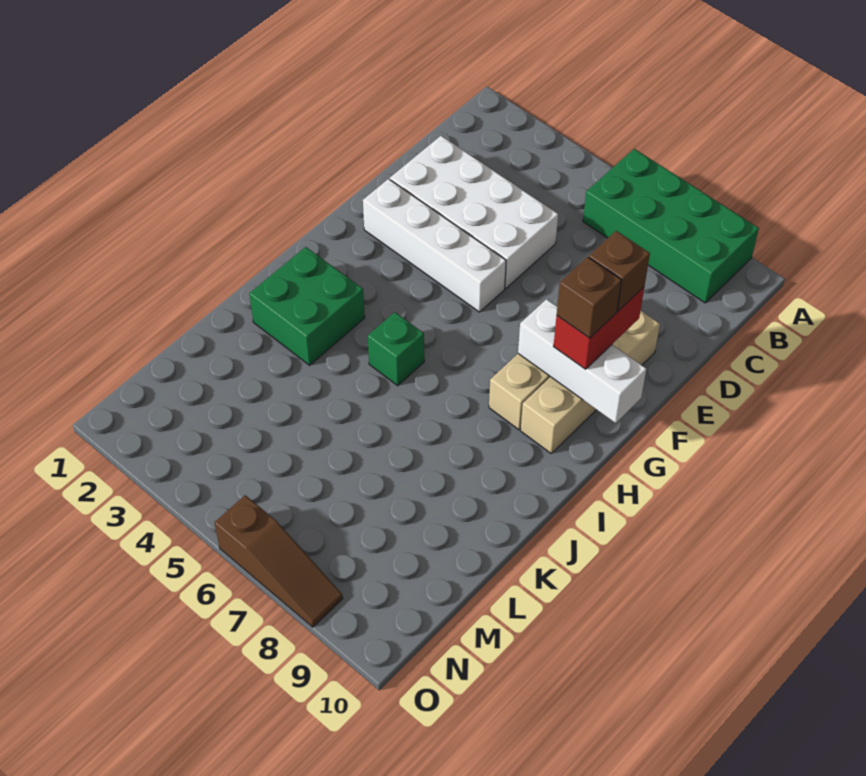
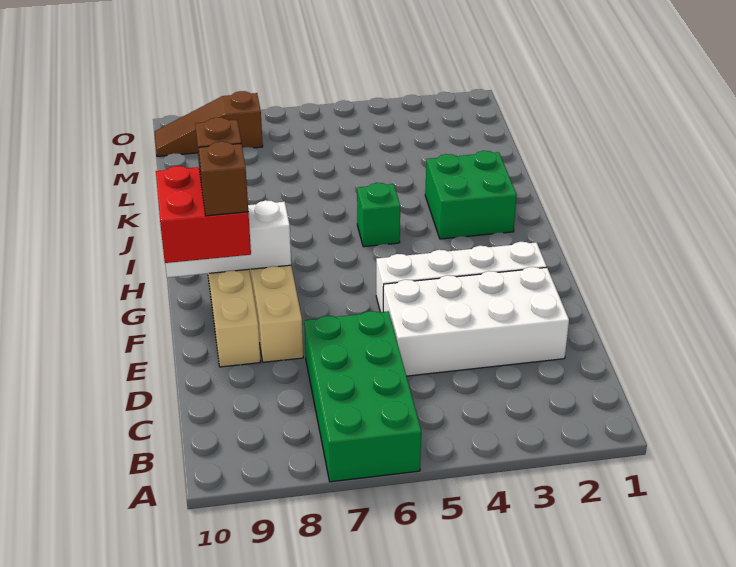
green 2x4 brick [583,149,759,303] -> green 2x4 brick turned to [304,311,421,482]
red 1x2 brick [553,287,644,369] -> red 2x2 brick [156,166,251,263]
brown 1x3 slope [214,495,343,627] -> brown 1x3 slope moved to [155,91,263,157]

